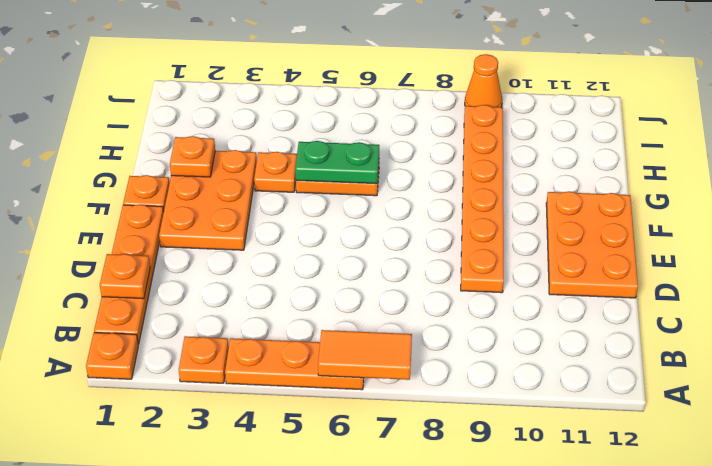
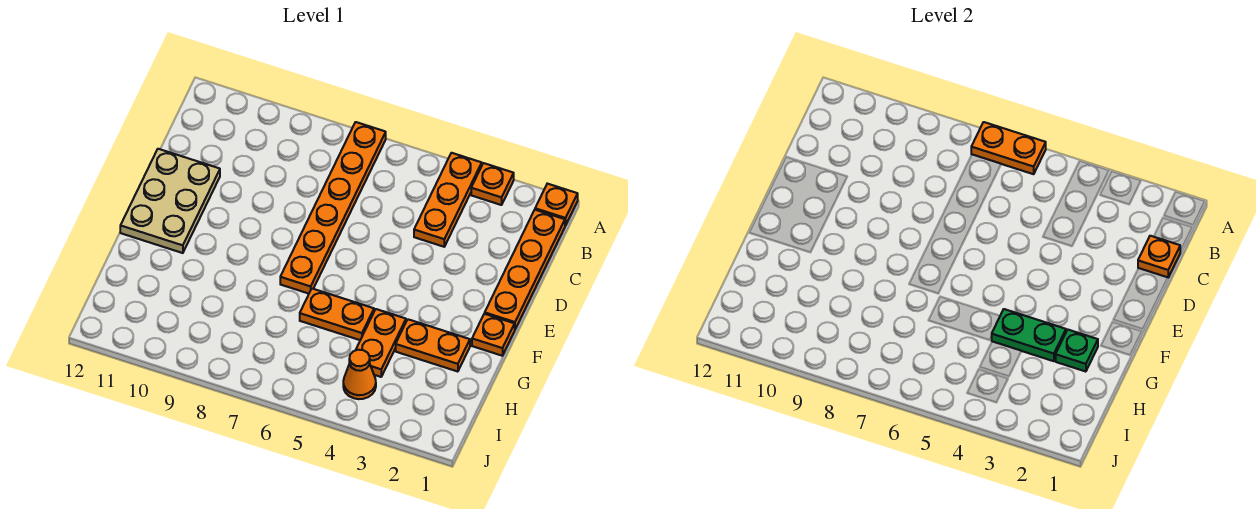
orange 1x3 plate [225,338,364,390] -> orange 1x3 plate turned to [414,153,482,247]
orange 1x2 tile [318,330,412,380] -> orange 1x2 plate [971,122,1046,174]
orange 1x6 plate [461,105,504,293] -> orange 1x6 plate moved to [280,122,386,294]
orange 2x3 plate [546,191,638,298] -> tan 2x3 plate [120,149,220,253]
orange 2x3 plate [159,150,257,250] -> orange 1x2 plate [396,319,470,372]
orange 1x1 plate [170,136,215,177] -> green 1x1 plate [1056,330,1098,372]
orange 1x1 plate [254,152,297,192] -> orange 1x2 plate [356,309,406,377]
green 1x2 plate [295,141,379,184] -> green 1x2 plate moved to [992,309,1066,361]
orange 1x1 cone [465,54,502,107] -> orange 1x1 cone moved to [343,350,376,399]

